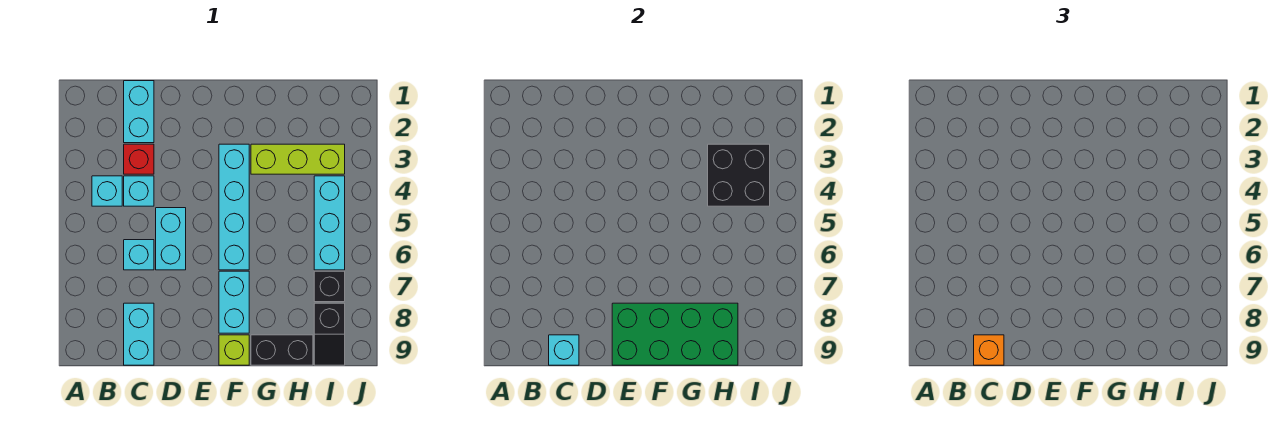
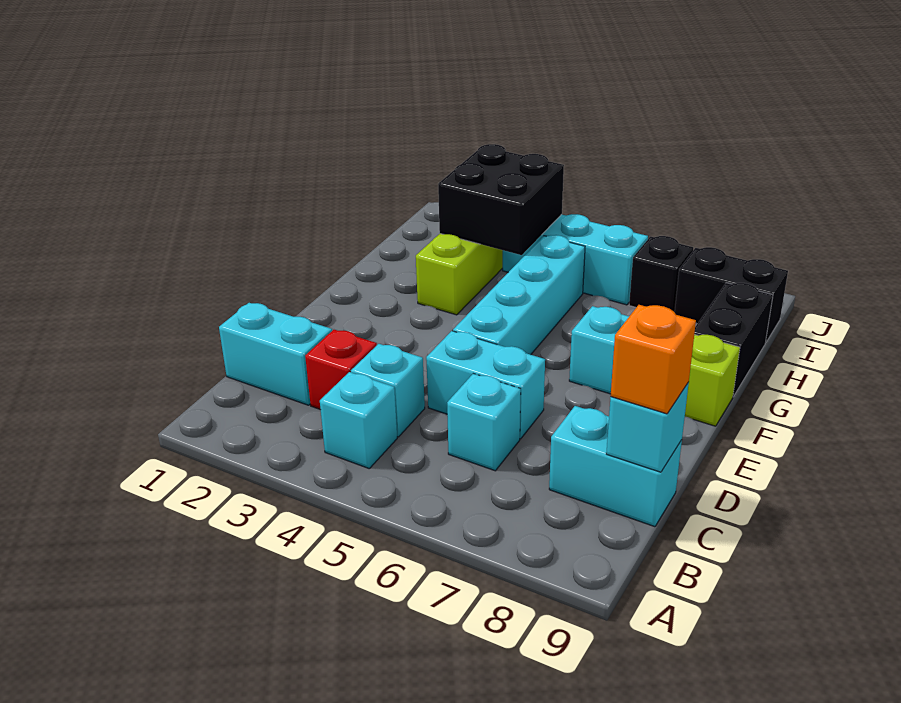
green 2x4 brick [612,303,738,365] -> none
cyan 1x4 brick [219,144,249,270] -> cyan 1x4 brick turned to [453,235,585,355]
black 1x2 slope [314,303,345,365] -> black 1x2 brick [675,247,788,343]

